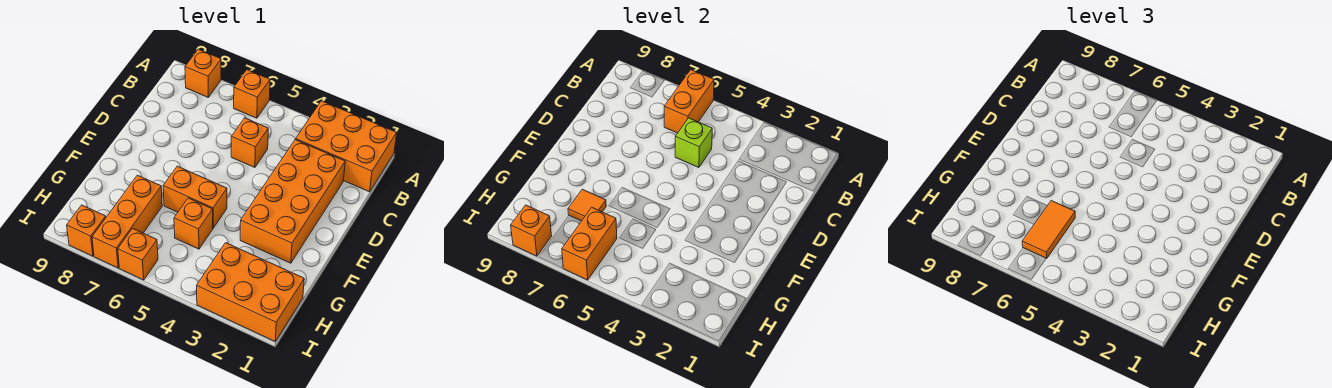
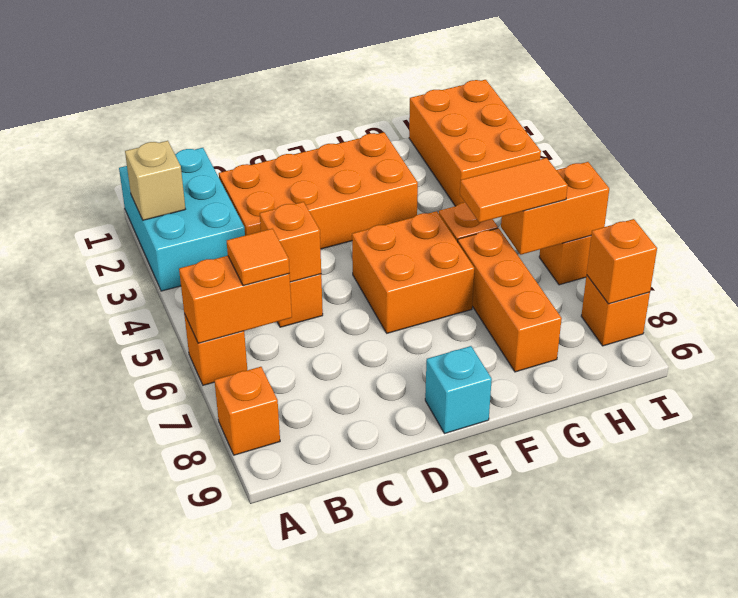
orange 2x3 brick [296,101,397,192] -> cyan 2x3 brick [119,148,245,291]
none -> tan 1x1 brick [125,141,185,220]
lime 1x1 brick [675,118,712,168] -> orange 1x1 brick [260,202,321,282]
none -> cyan 1x1 brick [425,346,492,434]
orange 1x2 brick [163,166,227,228] -> orange 2x2 brick [352,211,474,333]
orange 1x3 brick [92,175,162,268] -> orange 1x3 brick turned to [458,228,562,372]
orange 1x1 tile [568,189,606,221] -> orange 1x1 tile moved to [227,229,289,286]

